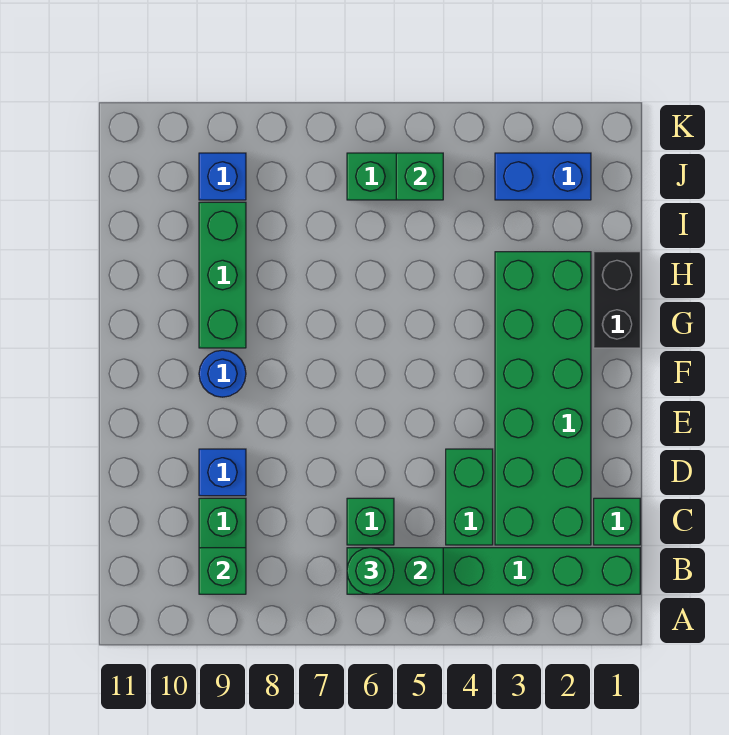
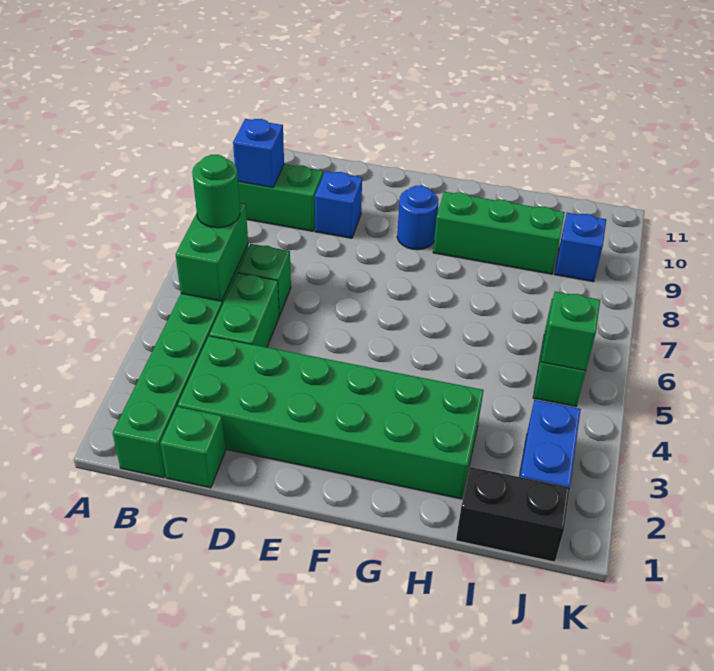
green 1x1 brick [199,548,246,594] -> blue 1x1 brick [233,119,284,188]
green 1x2 brick [446,449,493,545] -> green 1x2 brick turned to [209,273,279,347]
black 1x2 brick [594,252,640,348] -> black 1x2 brick moved to [456,467,570,562]

